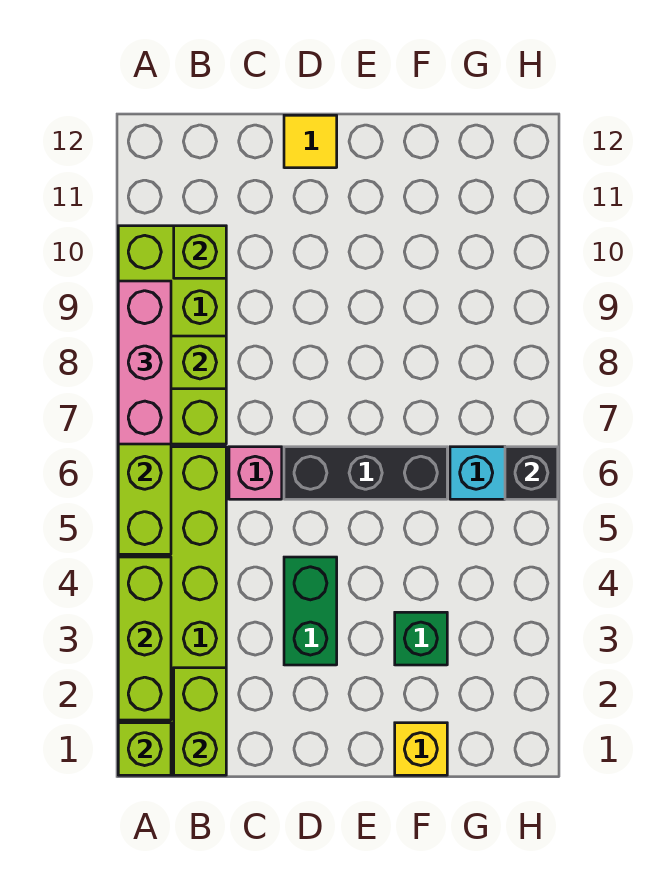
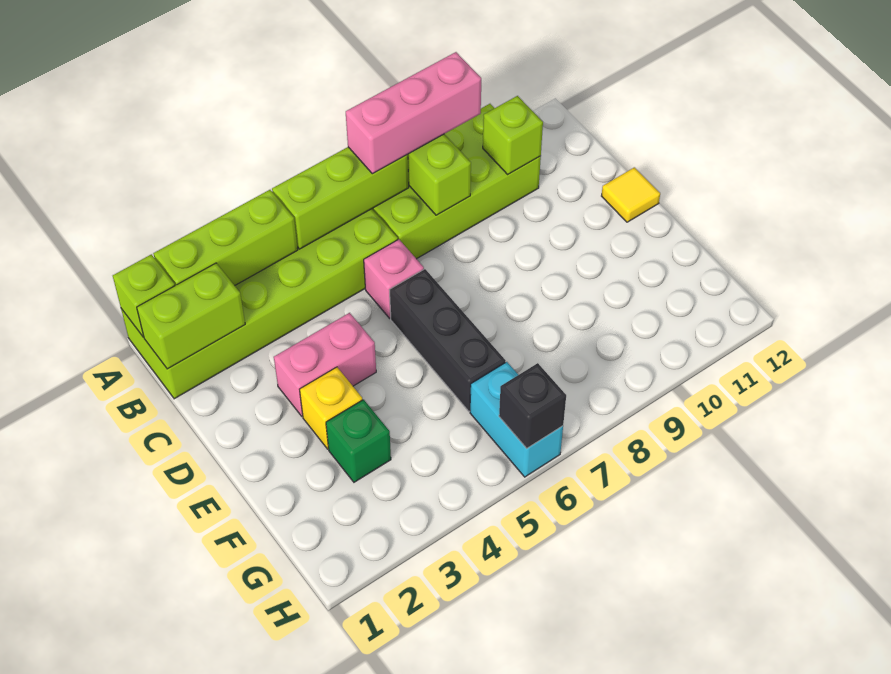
green 1x2 brick [284,557,337,665] -> pink 1x2 brick [274,313,376,416]
yellow 1x1 brick [395,723,447,775] -> yellow 1x1 brick moved to [300,367,363,449]

